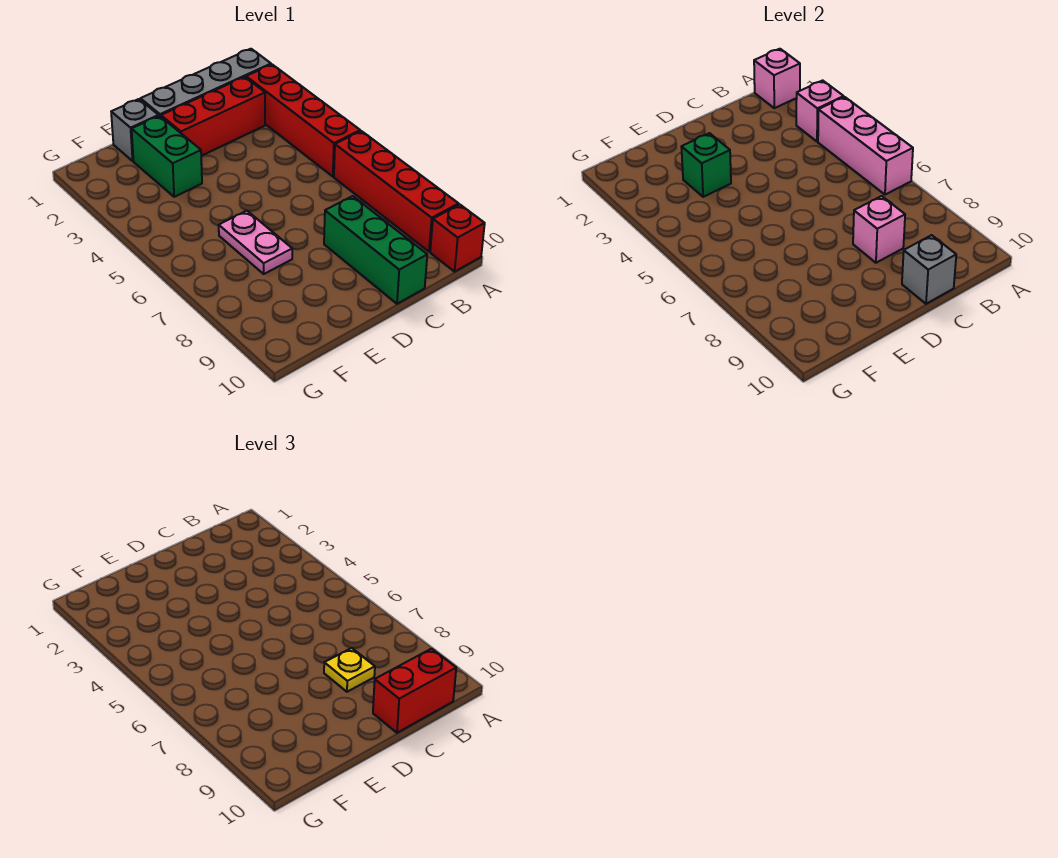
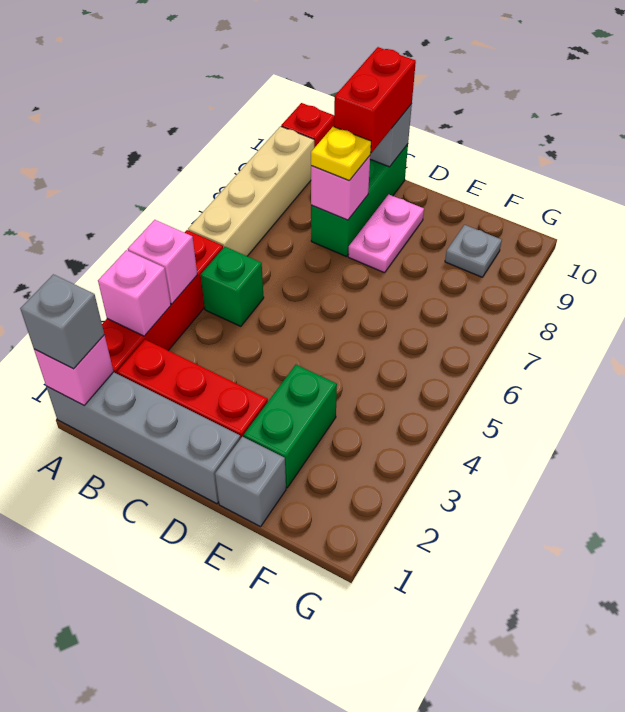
none -> grey 1x1 brick [20,274,104,369]
pink 1x3 brick [818,97,913,195] -> pink 1x1 brick [128,220,197,304]
red 1x4 brick [334,131,459,252] -> tan 1x4 brick [188,126,314,256]
red 1x2 brick [373,649,456,733] -> red 1x2 brick turned to [334,47,416,153]
green 1x1 brick [681,133,731,197] -> green 1x1 brick moved to [201,247,264,326]
pink 1x2 plate [219,211,292,274] -> pink 1x2 plate moved to [348,194,424,273]
none -> grey 1x1 plate [445,225,502,277]

